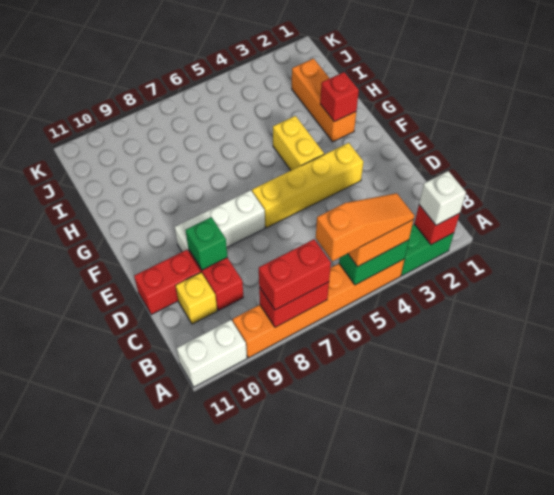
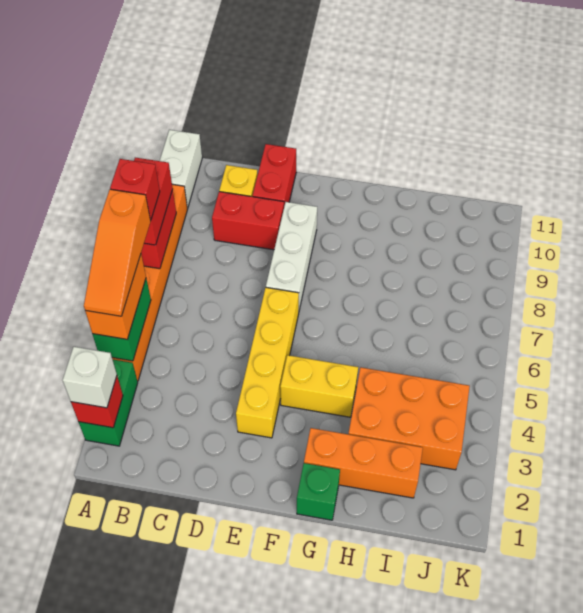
green 1x1 brick [186,217,227,270] -> green 1x1 brick moved to [297,463,340,520]
red 1x1 brick [320,72,359,122] -> red 1x1 brick moved to [110,159,160,220]
none -> orange 2x3 brick [349,367,470,470]

